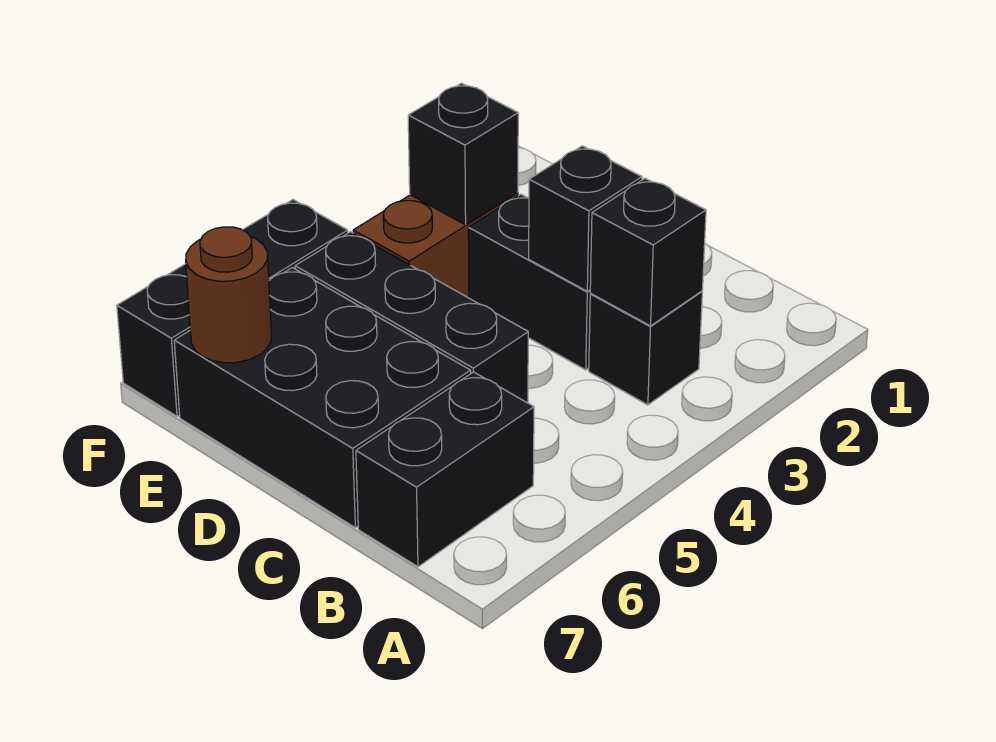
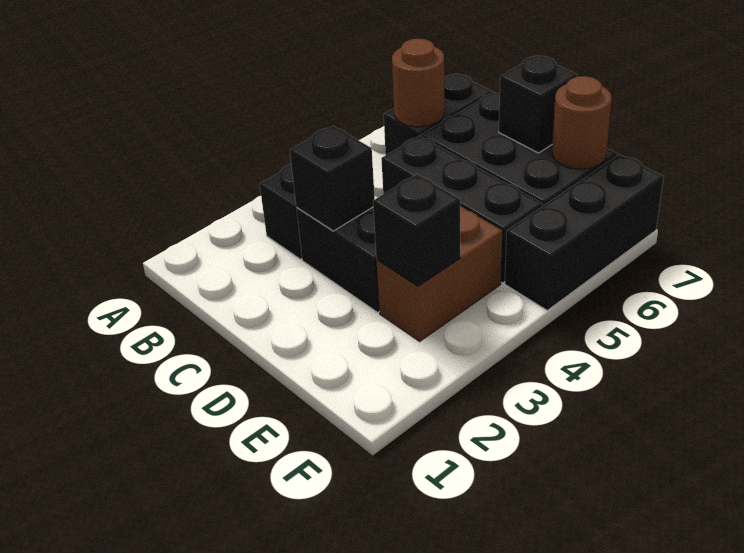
black 1x1 brick [590,179,706,326] -> black 1x1 brick moved to [499,56,577,153]
none -> brown 1x1 round brick [392,39,445,127]

